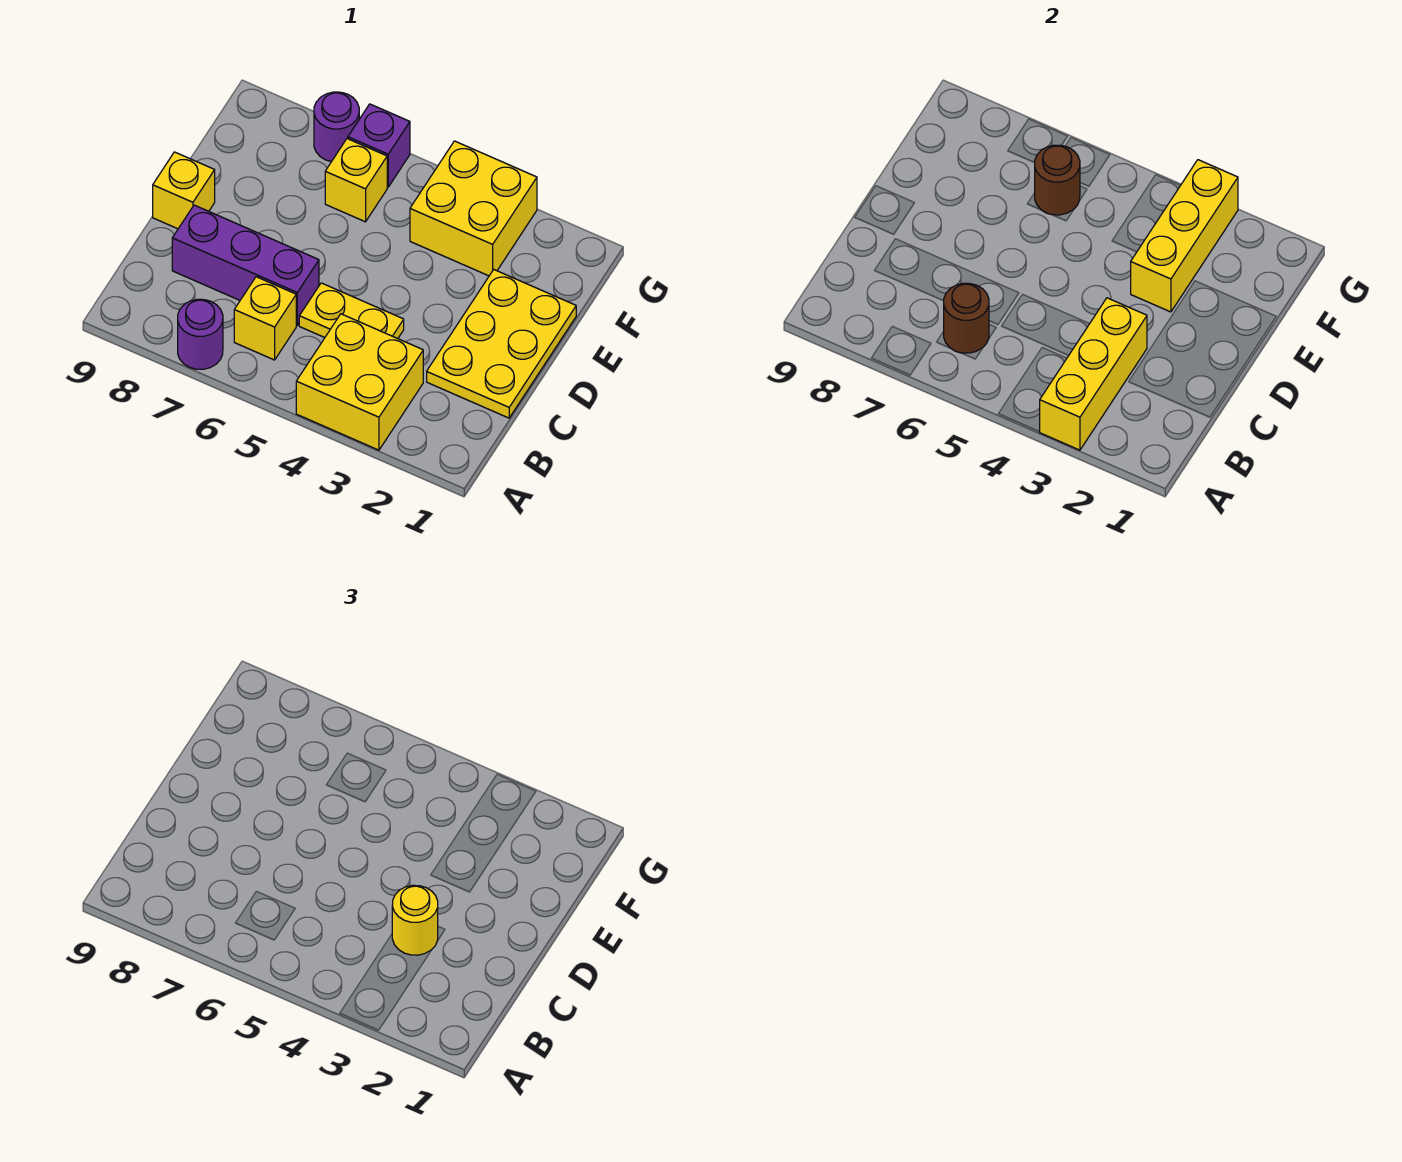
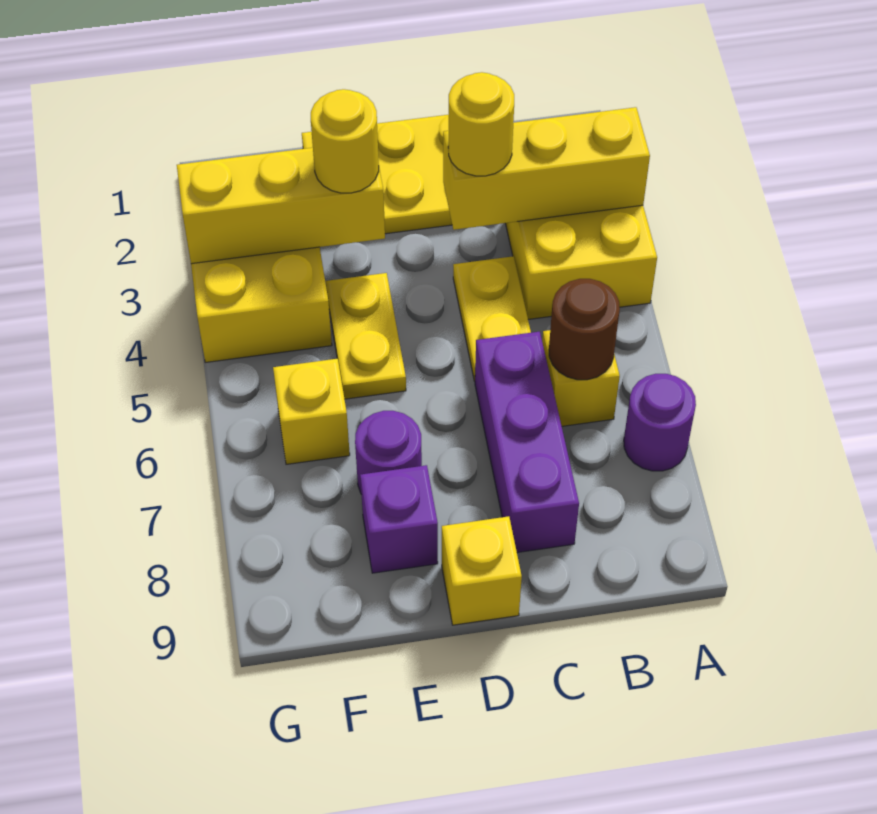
none -> yellow 1x1 round brick [311,89,379,193]
none -> yellow 1x2 plate [326,273,406,399]
brown 1x1 round brick [1034,145,1080,215] -> none
purple 1x1 brick [348,104,410,187] -> purple 1x1 brick moved to [360,465,438,573]
purple 1x1 round brick [314,92,359,162] -> purple 1x1 round brick moved to [355,411,422,493]

